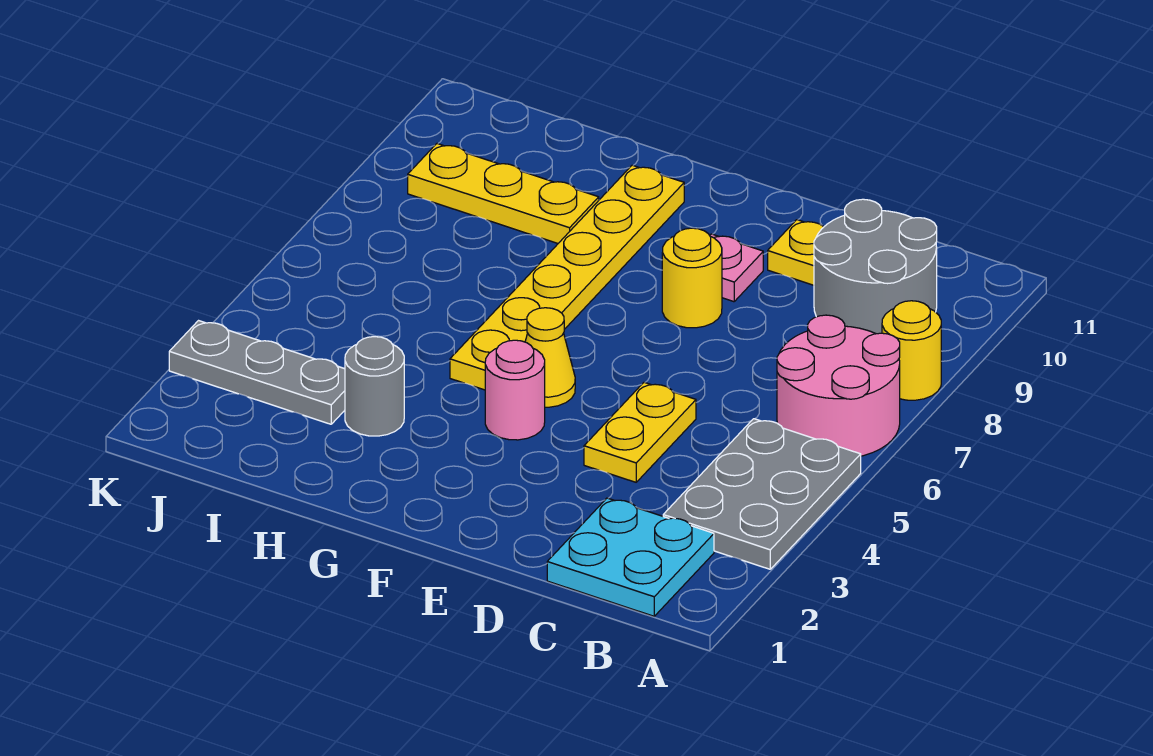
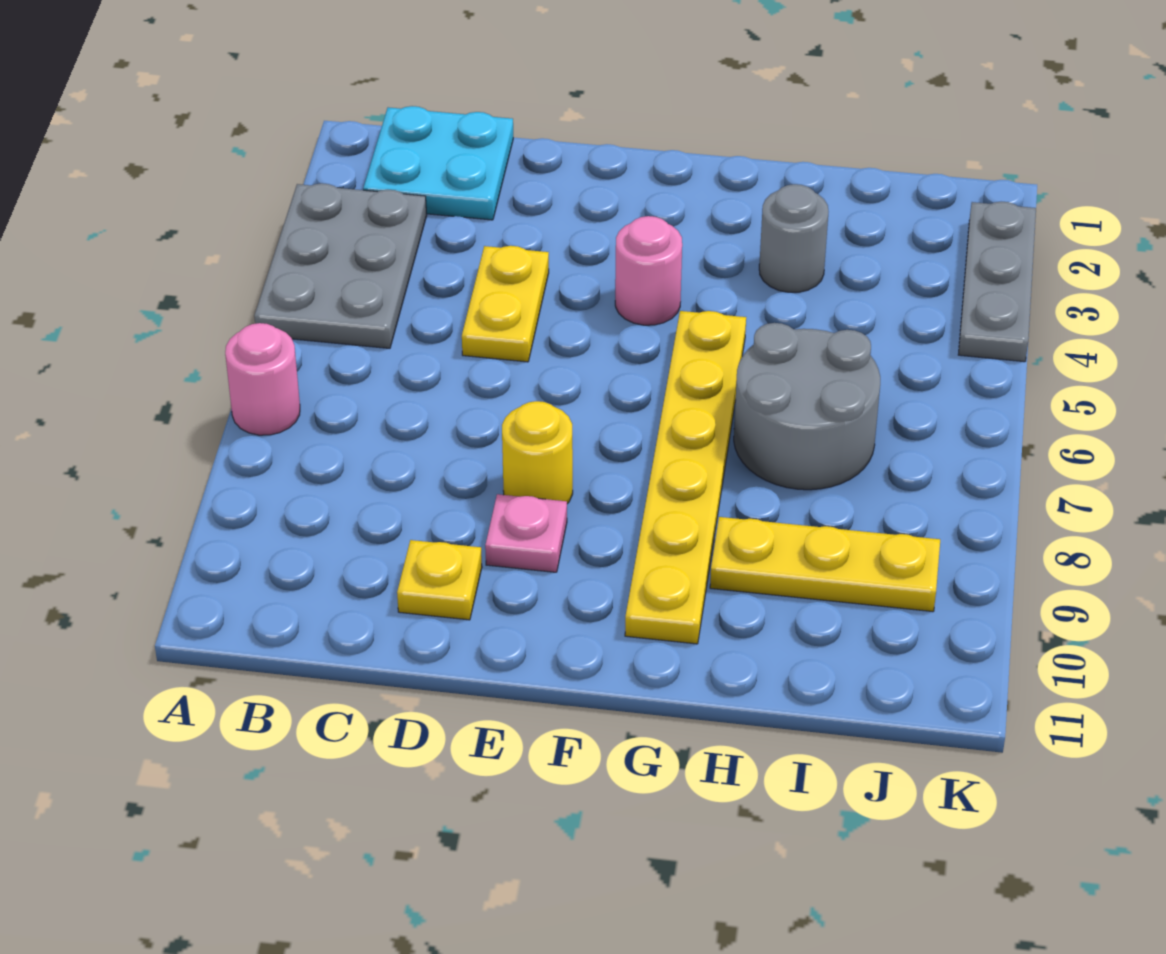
pink 2x2 round brick [777,315,900,456] -> pink 1x1 round brick [225,323,300,435]
yellow 1x1 round brick [882,301,941,400] -> none
grey 2x2 round brick [814,199,937,334] -> grey 2x2 round brick moved to [734,323,880,490]
yellow 1x1 cone [525,308,575,407] -> none
grey 1x3 plate [169,321,345,424] -> grey 1x3 plate turned to [958,202,1036,362]

